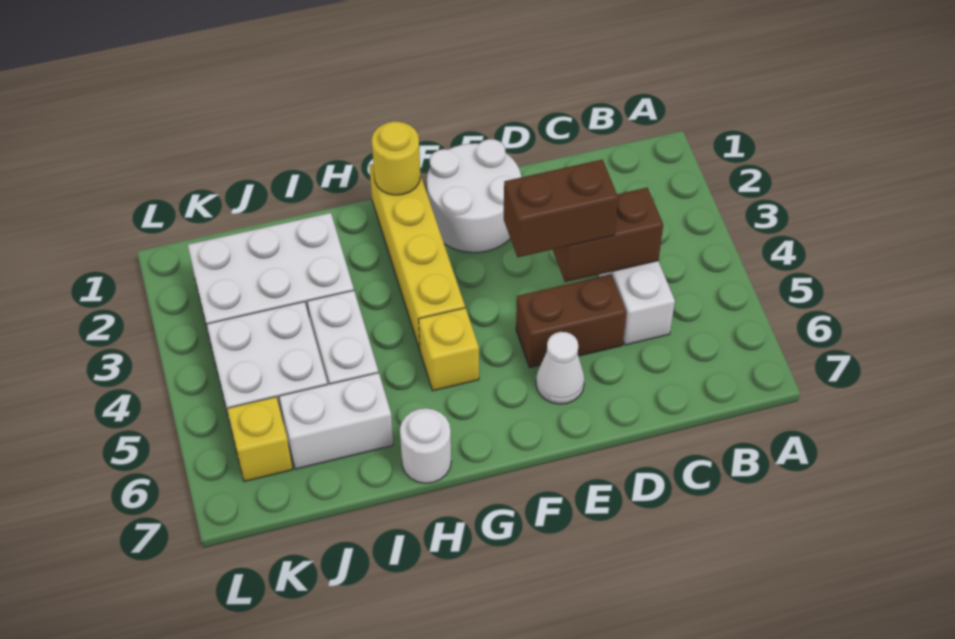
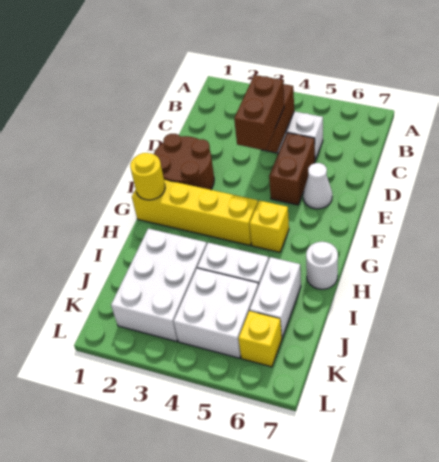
white 2x2 round brick [427,139,521,253] -> brown 2x2 round brick [154,134,214,190]

